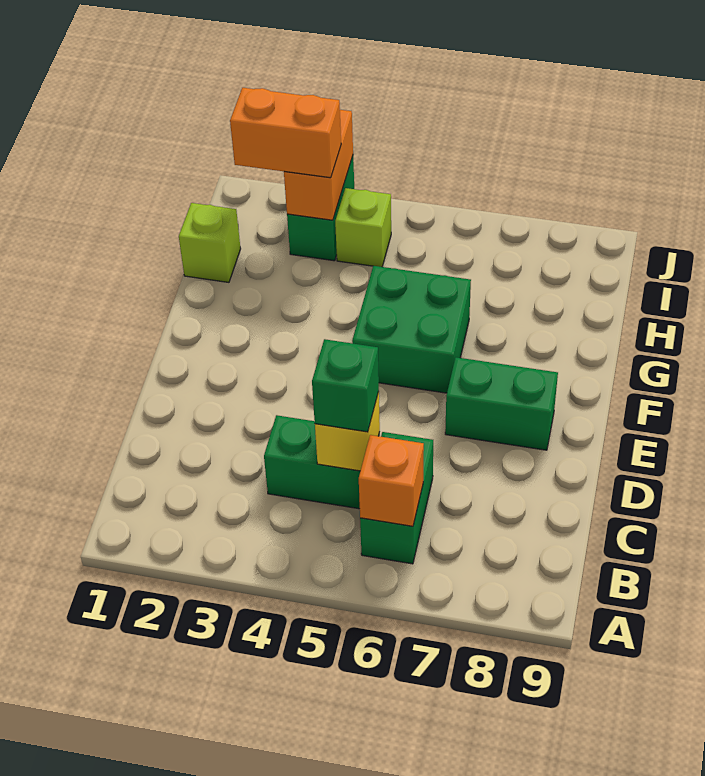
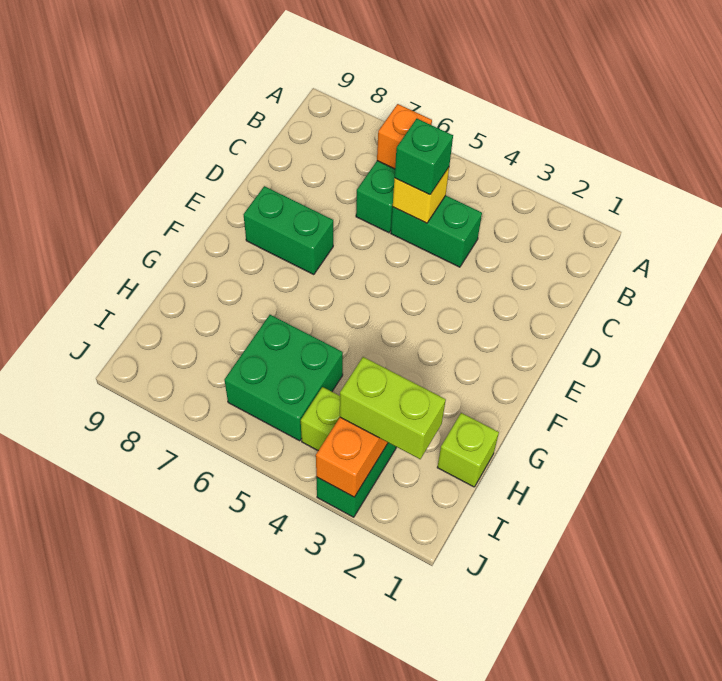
green 2x2 brick [352,266,471,393] -> green 2x2 brick moved to [225,315,343,441]
orange 1x2 brick [230,88,341,178] -> lime 1x2 brick [340,357,446,459]

